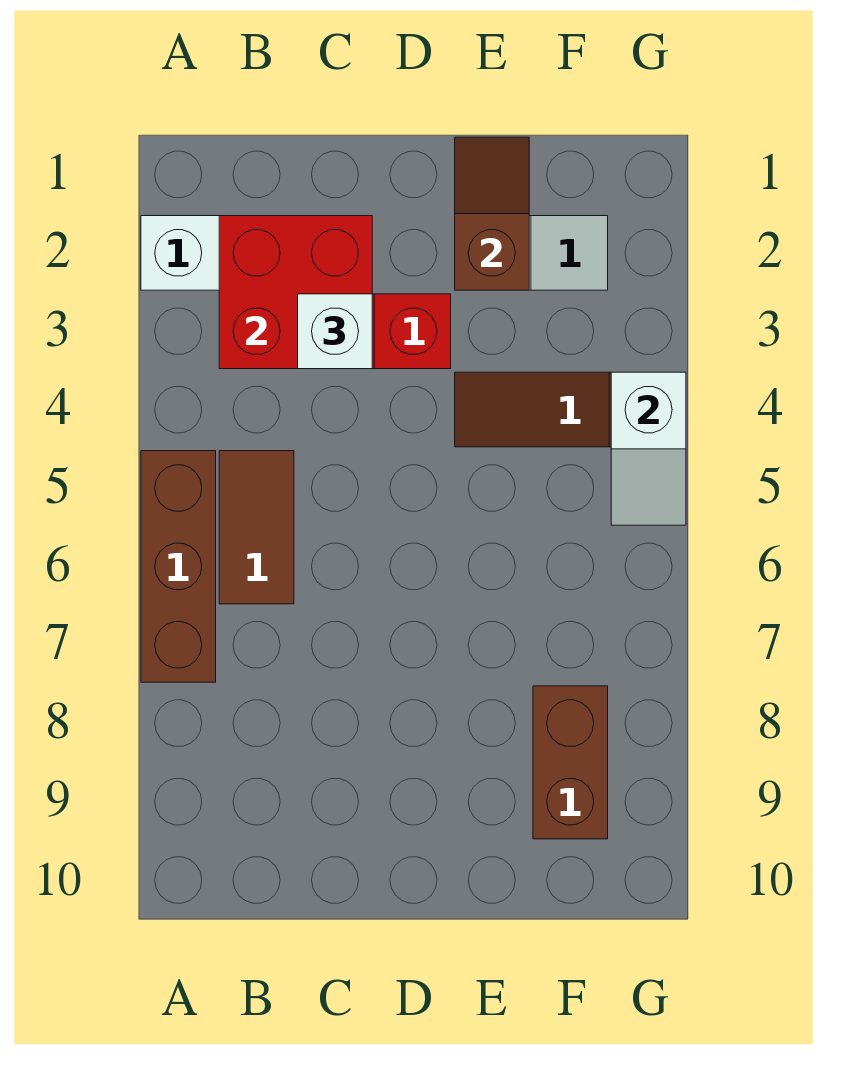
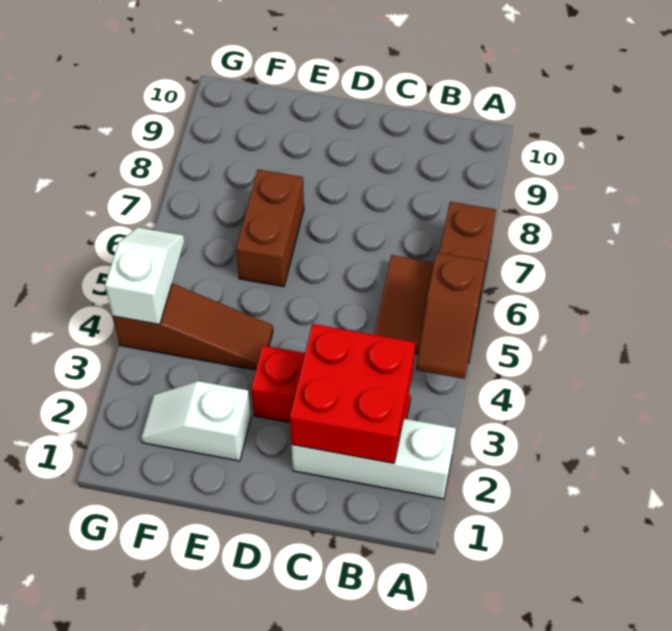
white 1x1 brick [298,294,372,369] -> none
brown 1x2 slope [455,137,529,290] -> brown 1x2 slope moved to [416,253,486,379]
brown 1x2 brick [533,686,608,839] -> brown 1x2 brick moved to [236,169,304,287]

